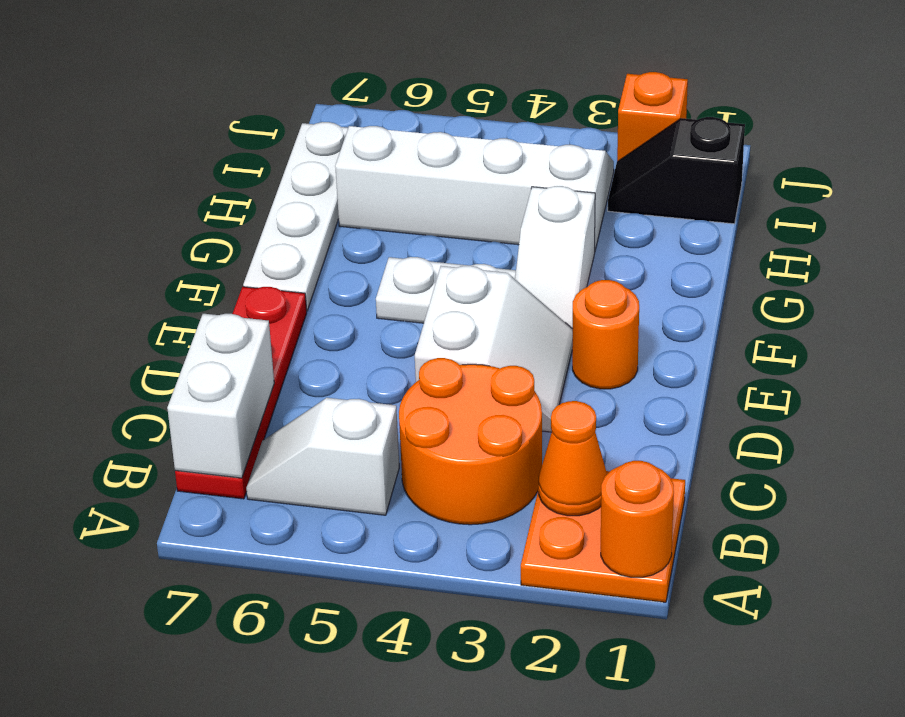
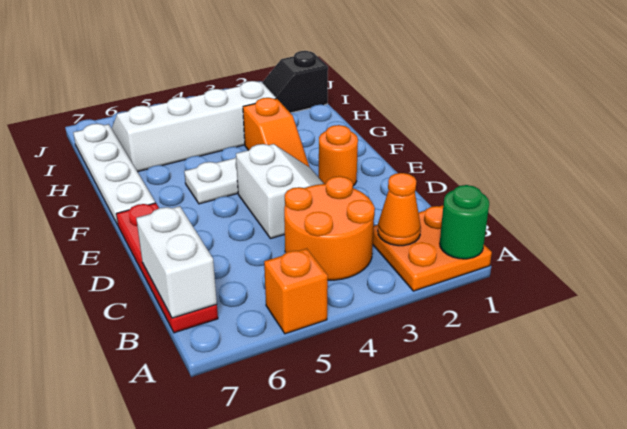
orange 1x1 round brick [601,461,674,577] -> green 1x1 round brick [440,185,489,259]
white 1x2 slope [246,398,399,515] -> none
white 1x2 slope [515,186,595,329] -> orange 1x2 slope [243,98,309,167]
orange 1x1 brick [617,72,688,161] -> orange 1x1 brick moved to [264,249,328,334]

